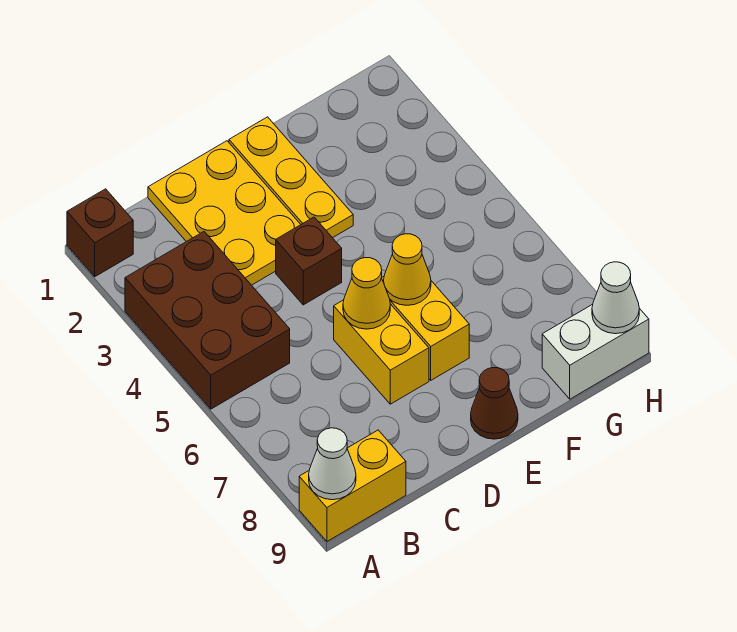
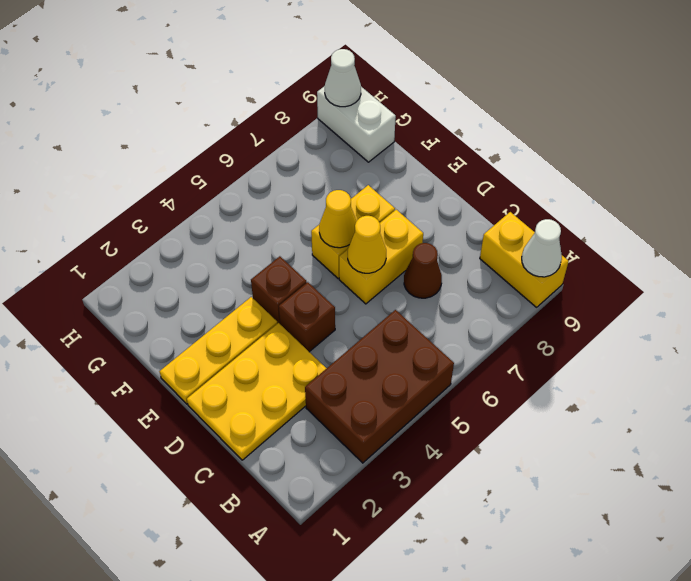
brown 1x1 brick [67,189,133,277] -> brown 1x1 brick moved to [251,256,307,324]
brown 1x1 cone [471,368,518,439] -> brown 1x1 cone moved to [404,243,442,298]

